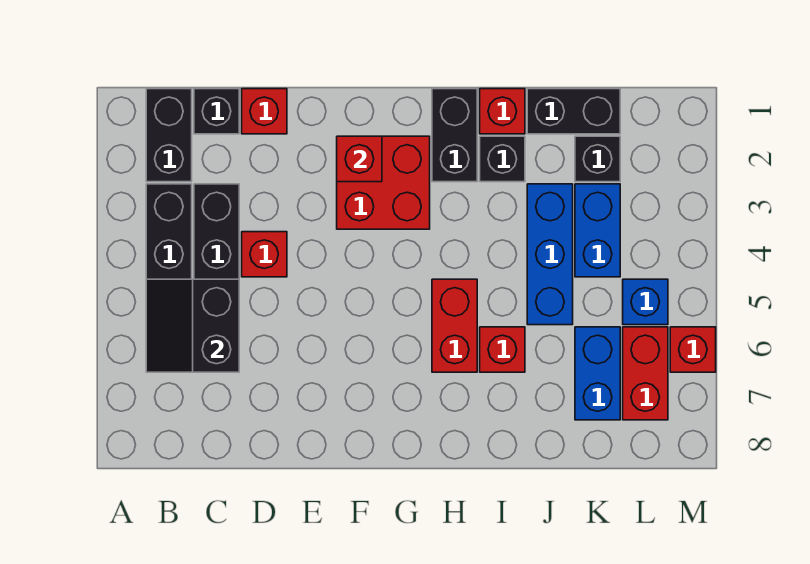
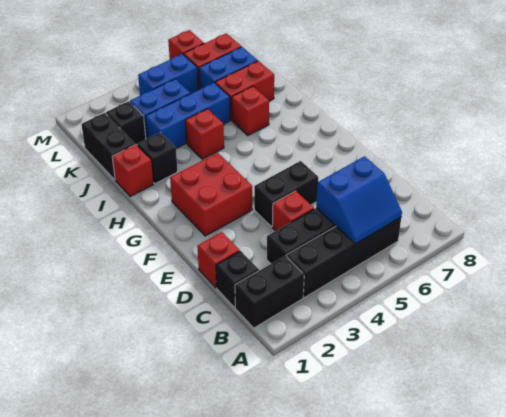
black 2x2 slope [146,279,239,372] -> blue 2x2 slope [316,156,402,244]
red 1x1 brick [337,136,382,182] -> red 1x1 brick moved to [185,109,224,159]
black 1x2 brick [432,89,477,182] -> black 1x2 brick moved to [254,161,319,227]
red 1x2 brick [432,279,477,372] -> red 1x2 brick moved to [215,61,274,120]
blue 1x1 brick [623,279,668,325] -> blue 1x2 brick [138,54,198,96]

